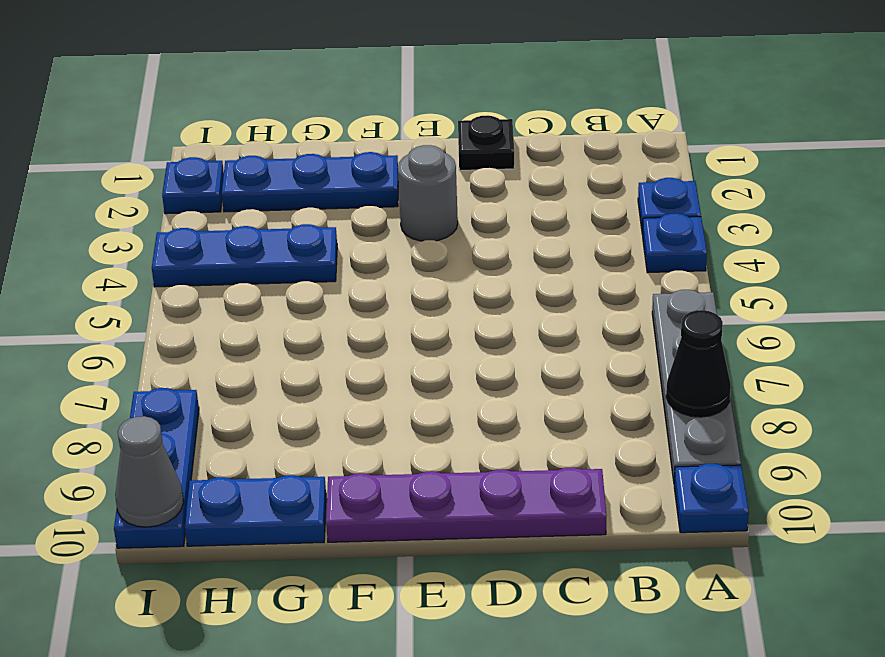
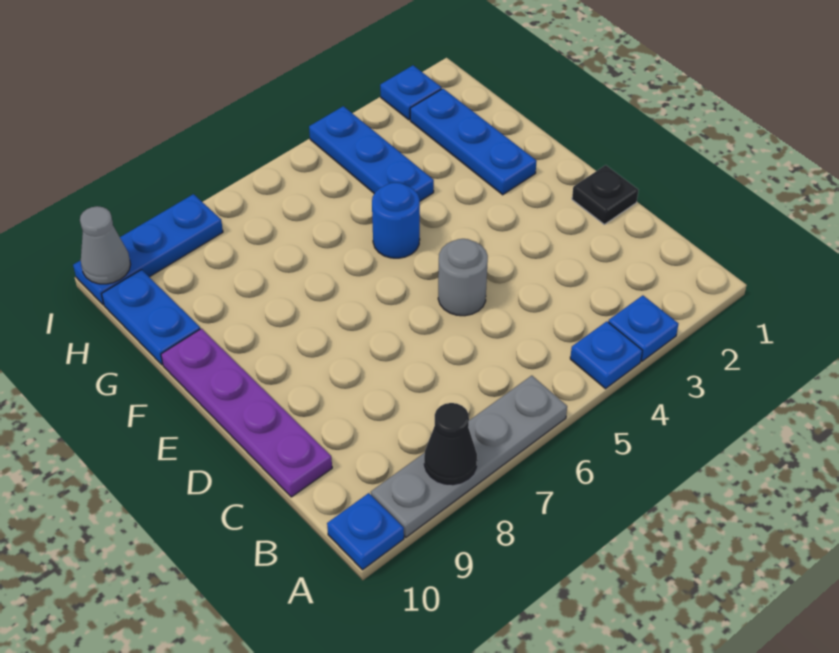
grey 1x1 round brick [398,145,458,241] -> grey 1x1 round brick moved to [438,239,488,316]
none -> blue 1x1 round brick [372,183,420,258]

